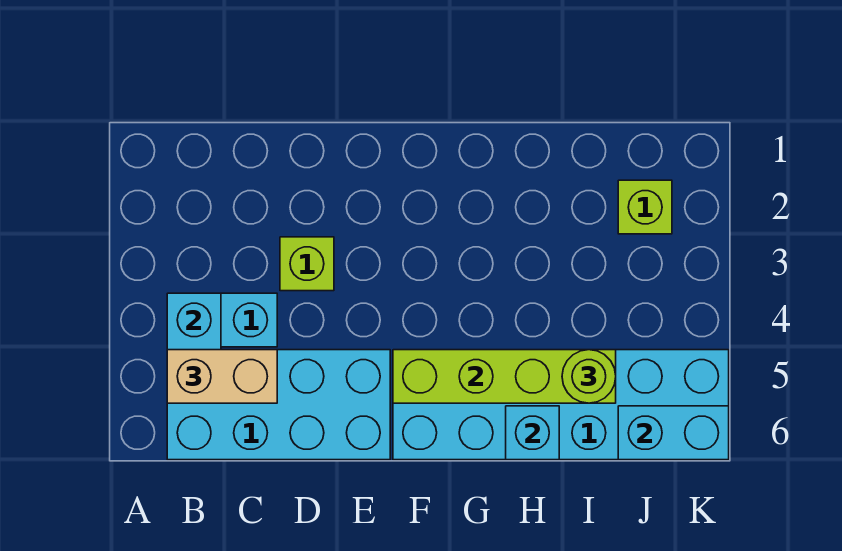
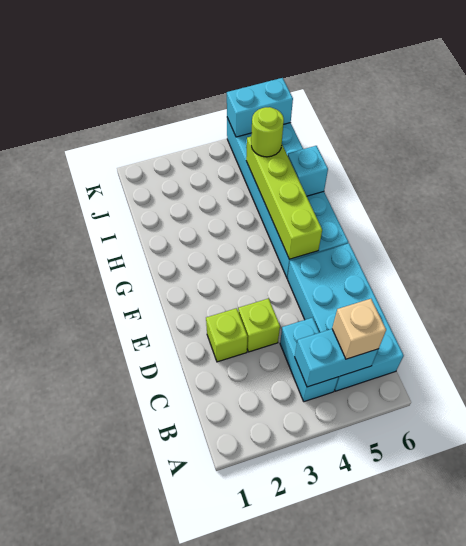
tan 1x2 brick [167,350,277,403] -> tan 1x1 brick [332,299,386,359]
lime 1x1 brick [618,180,672,234] -> lime 1x1 brick moved to [206,308,248,362]
cyan 1x2 brick [618,406,729,460] -> cyan 1x2 brick turned to [227,78,293,137]

